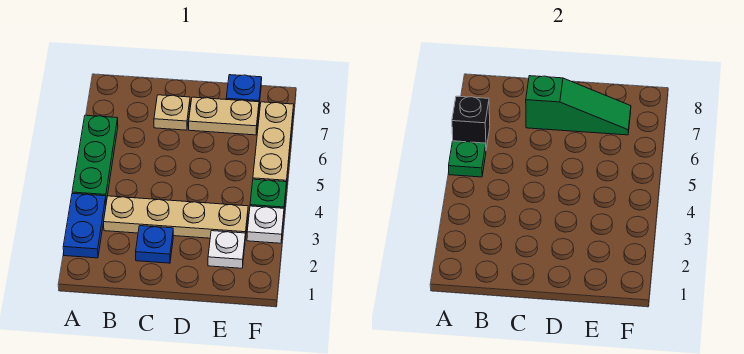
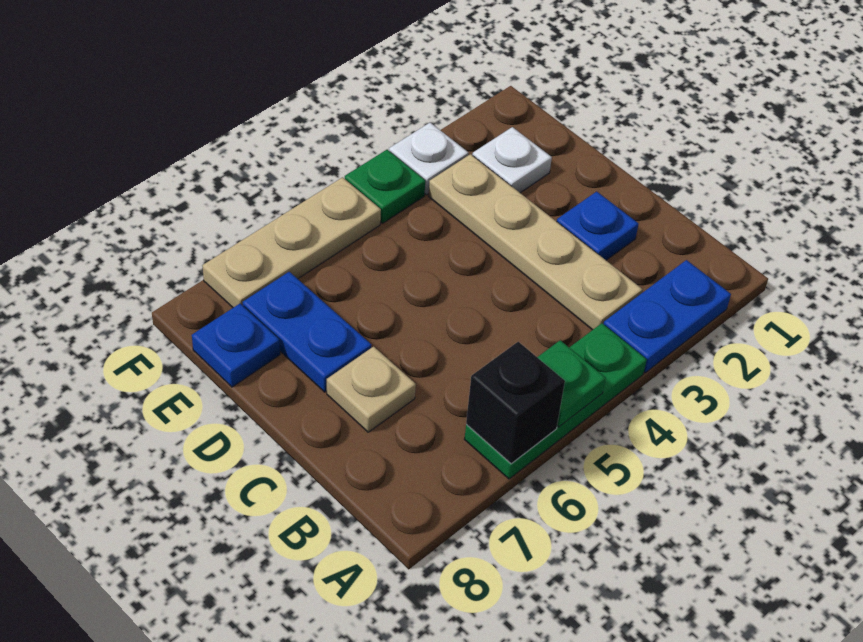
green 1x3 slope [526,76,631,135] -> none
tan 1x2 plate [189,97,259,135] -> blue 1x2 plate [243,272,371,392]

